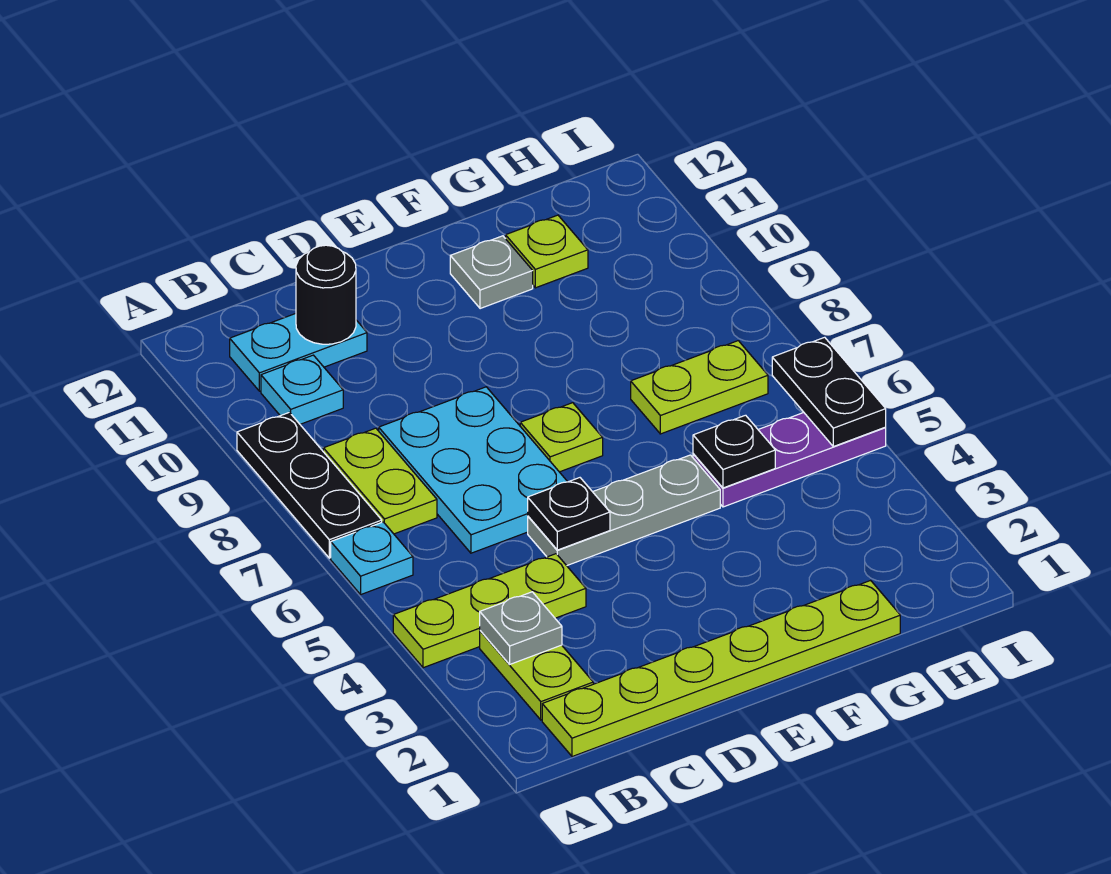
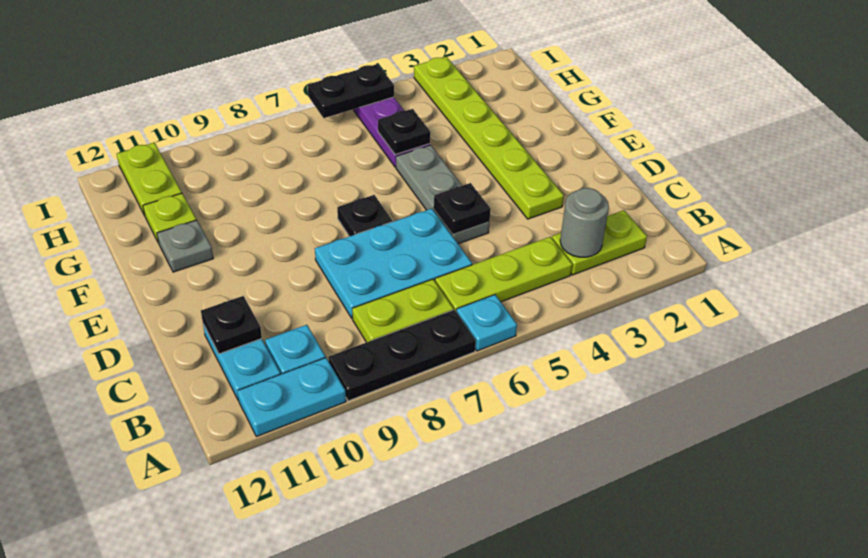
lime 1x3 plate [393,554,586,668] -> lime 1x3 plate turned to [435,237,572,311]
none -> cyan 1x2 plate [237,358,346,436]
lime 1x6 plate [542,580,900,757] -> lime 1x6 plate moved to [414,57,564,219]
grey 1x1 plate [480,592,562,665] -> grey 1x1 round brick [560,188,609,257]
black 1x1 round brick [296,245,356,344] -> black 1x1 plate [201,296,262,354]
lime 1x1 plate [520,403,603,472] -> black 1x1 plate [337,195,392,236]
lime 1x2 plate [631,341,768,434] -> lime 1x2 plate moved to [117,142,182,216]

